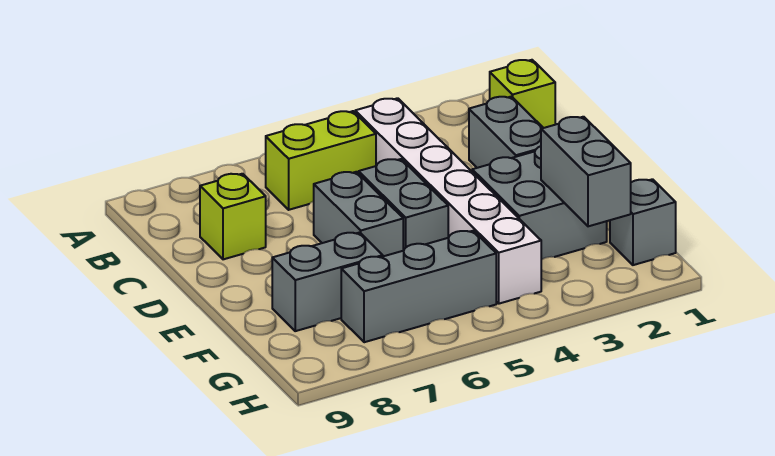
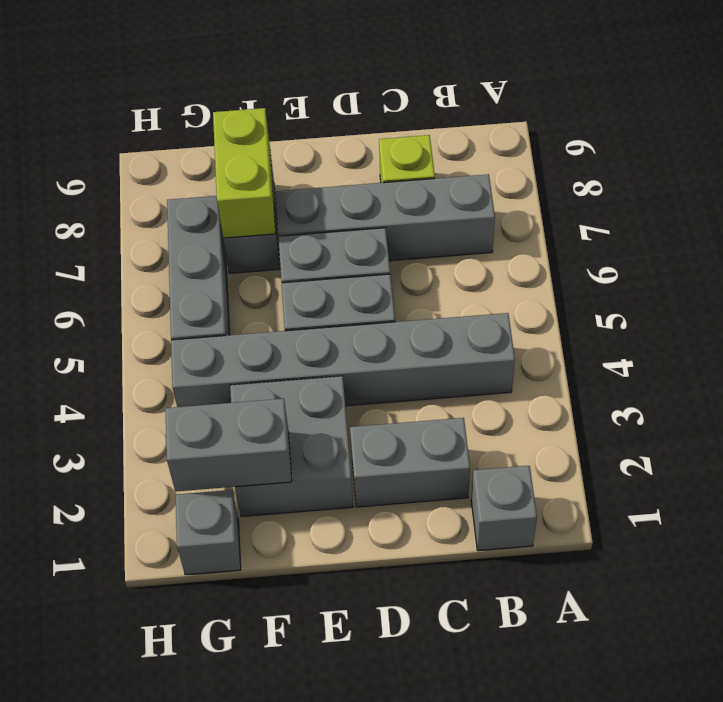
lime 1x1 brick [490,60,555,128] -> grey 1x1 brick [471,466,537,551]
white 1x6 brick [355,98,541,304] -> grey 1x6 brick [171,313,515,407]
lime 1x2 brick [266,111,376,210] -> lime 1x2 brick moved to [213,108,276,238]
none -> grey 1x4 brick [275,174,495,261]

